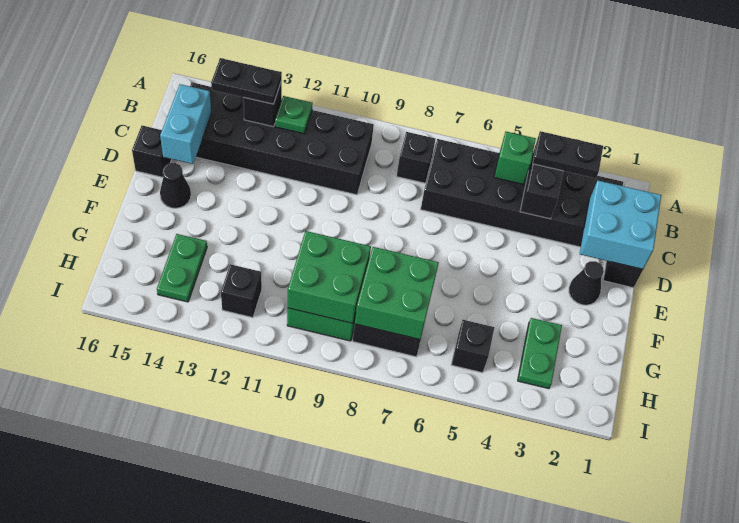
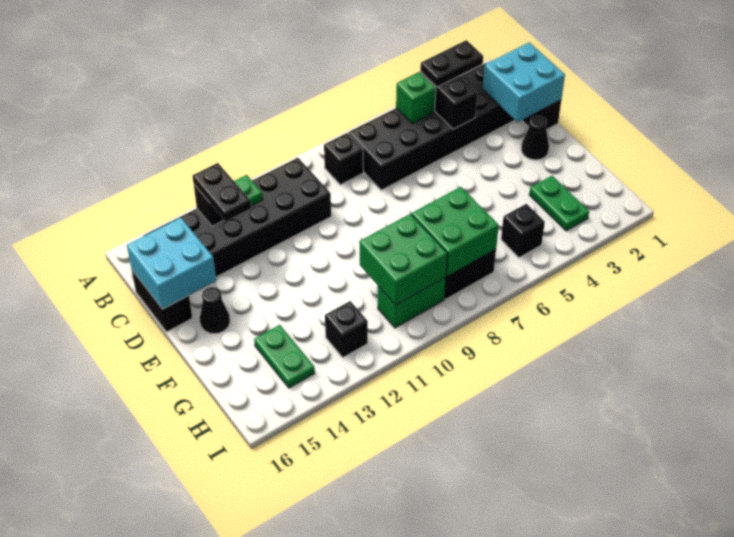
black 1x2 plate [211,58,282,104] -> black 1x2 plate turned to [192,163,251,221]
cyan 1x2 brick [160,84,211,164] -> cyan 2x2 brick [127,218,216,309]
black 1x1 brick [132,126,172,177] -> black 1x2 brick [132,270,192,332]

